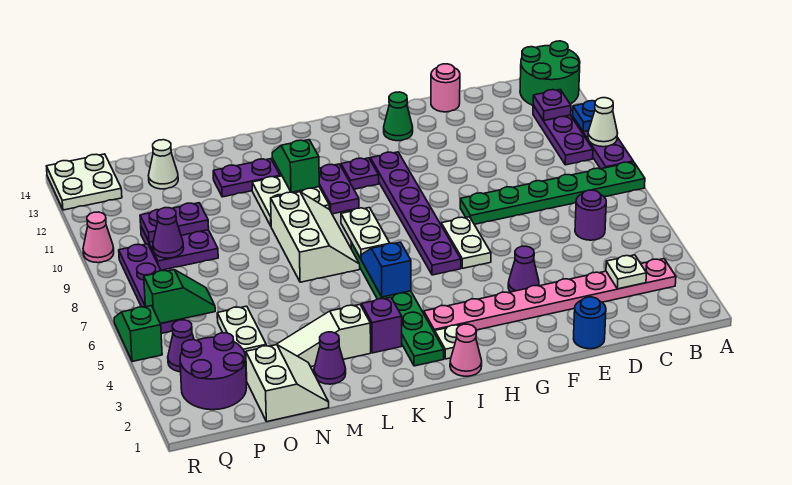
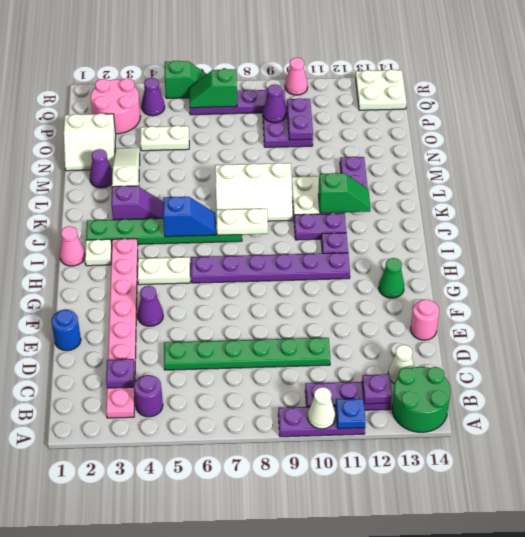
green 1x6 plate [460,162,645,224] -> green 1x6 plate turned to [164,338,330,370]
white 1x1 plate [606,255,646,289] -> purple 1x1 plate [106,359,134,388]
purple 1x1 round brick [575,190,606,240] -> purple 1x1 round brick moved to [134,375,163,417]
white 1x2 plate [441,217,491,268] -> white 1x2 plate moved to [138,257,190,285]
white 1x1 cone [148,140,178,189] -> white 1x1 cone moved to [388,345,414,384]
purple 2x2 round brick [180,333,246,410] -> pink 2x2 round brick [91,78,141,134]
green 1x2 slope [144,270,215,324] -> green 1x2 slope turned to [189,69,237,108]

